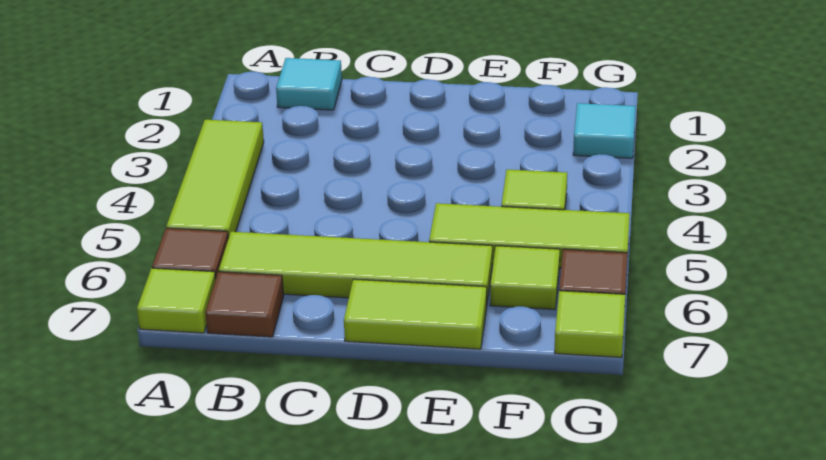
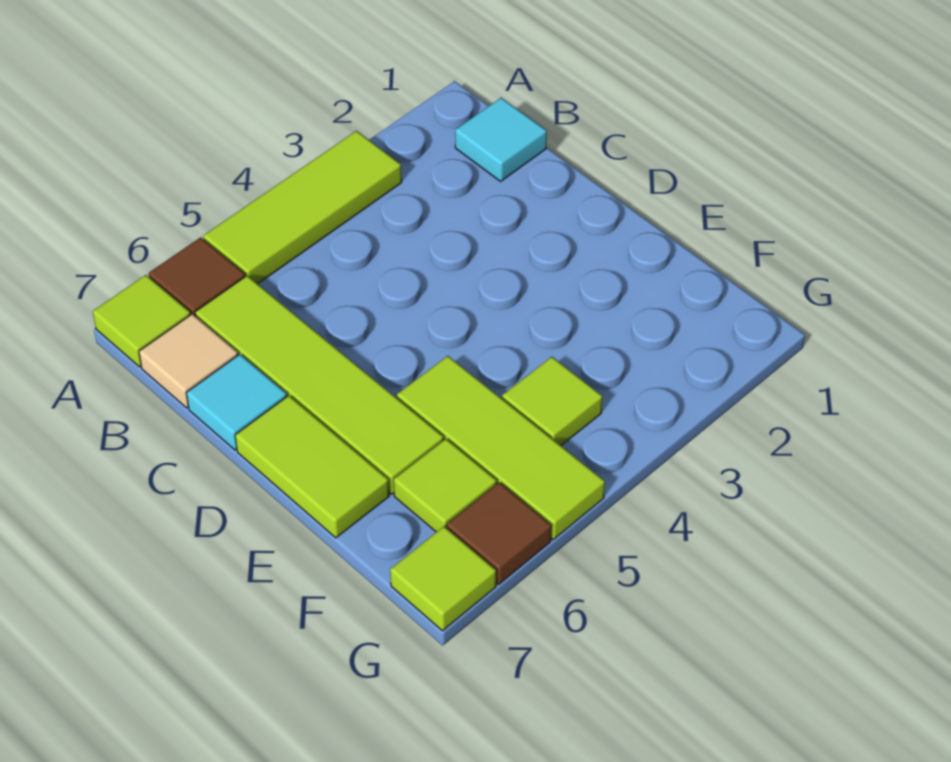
brown 1x1 tile [205,272,284,337] -> tan 1x1 tile [139,314,238,408]
cyan 1x1 tile [573,103,636,158] -> cyan 1x1 tile moved to [186,354,287,450]

